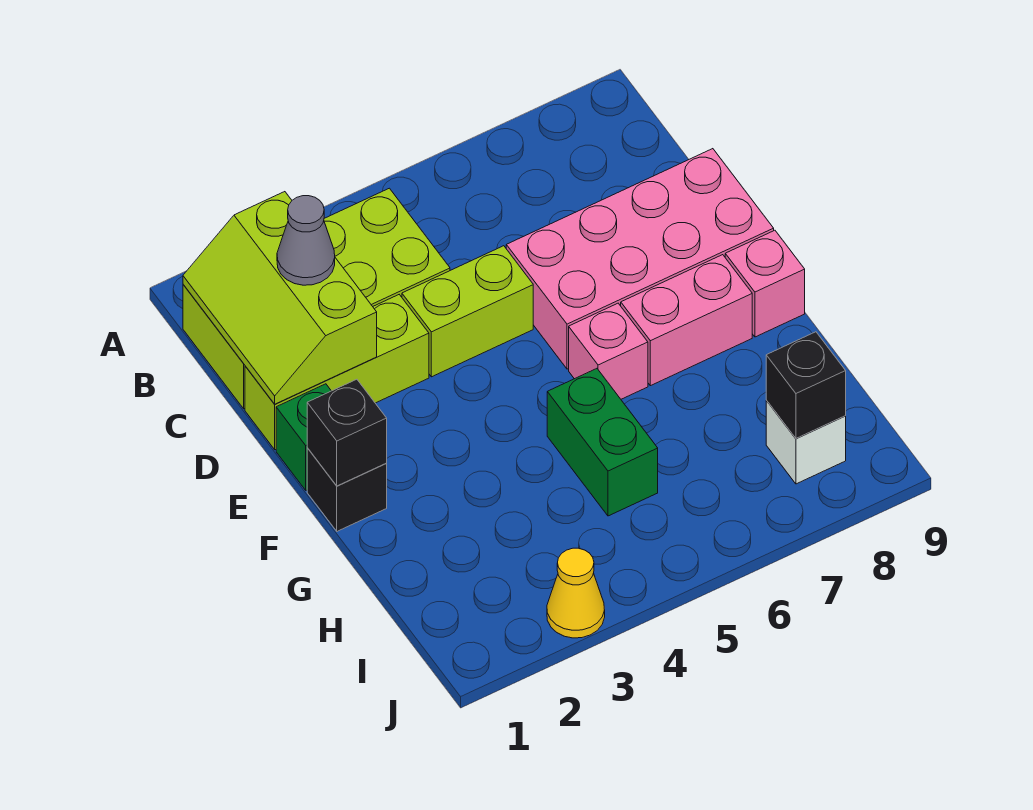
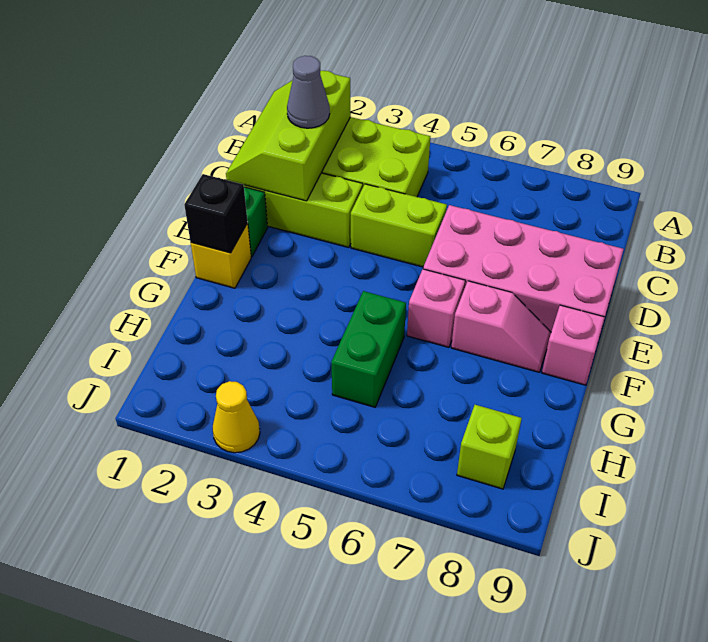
black 1x1 brick [307,448,387,531] -> yellow 1x1 brick [191,223,251,288]
pink 1x2 brick [621,255,752,386] -> pink 1x2 slope [451,281,551,372]
white 1x1 brick [766,400,846,484] -> lime 1x1 brick [457,405,522,489]
black 1x1 brick [766,332,846,438] -> none

